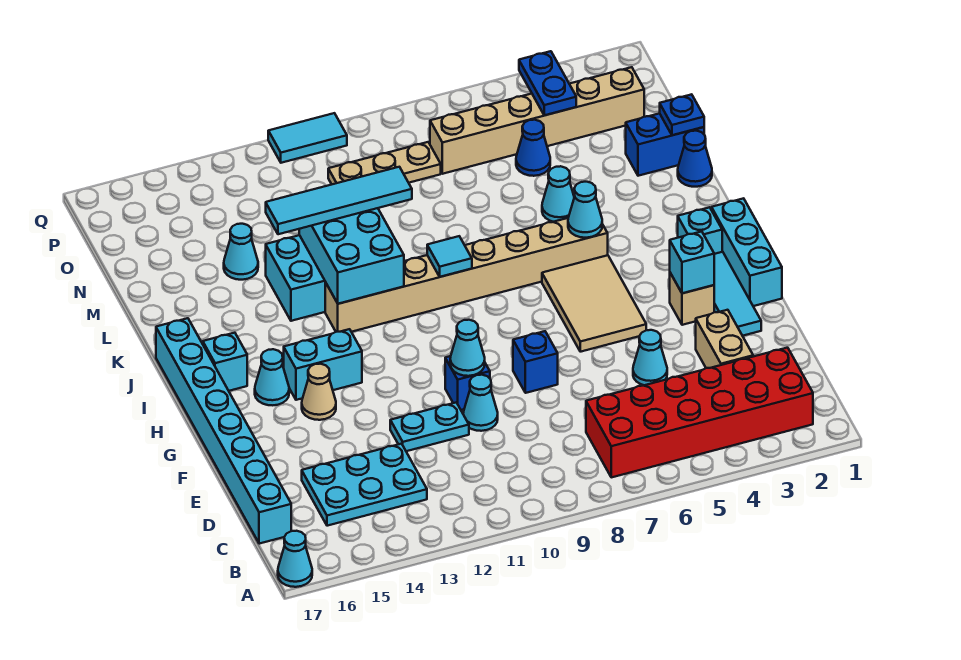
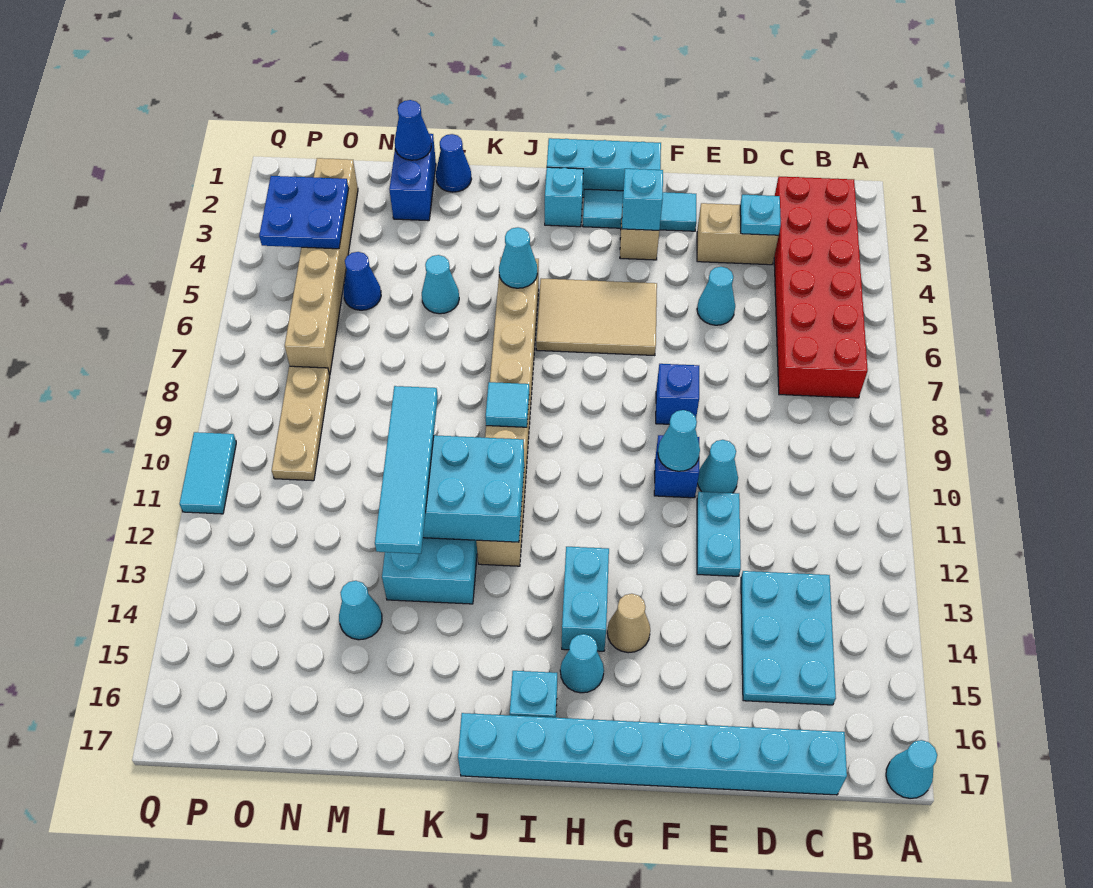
none -> cyan 1x1 plate [740,195,781,235]
blue 1x1 plate [660,94,704,135] -> blue 1x1 cone [395,100,431,160]
blue 1x2 plate [519,51,576,115] -> blue 2x2 plate [259,176,349,249]

